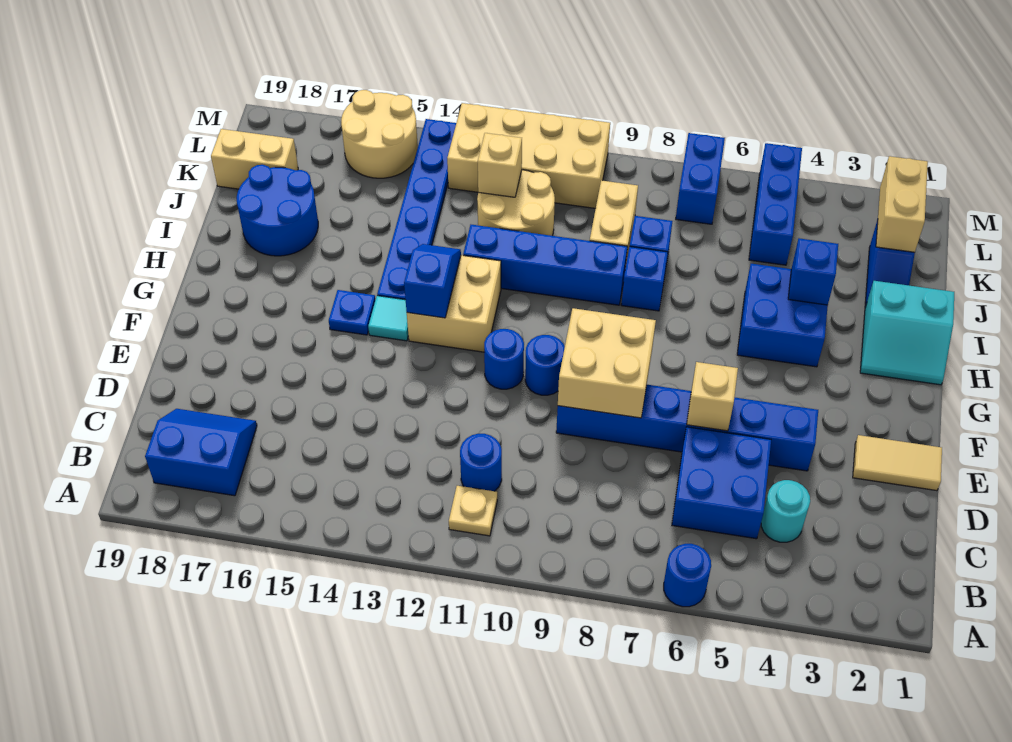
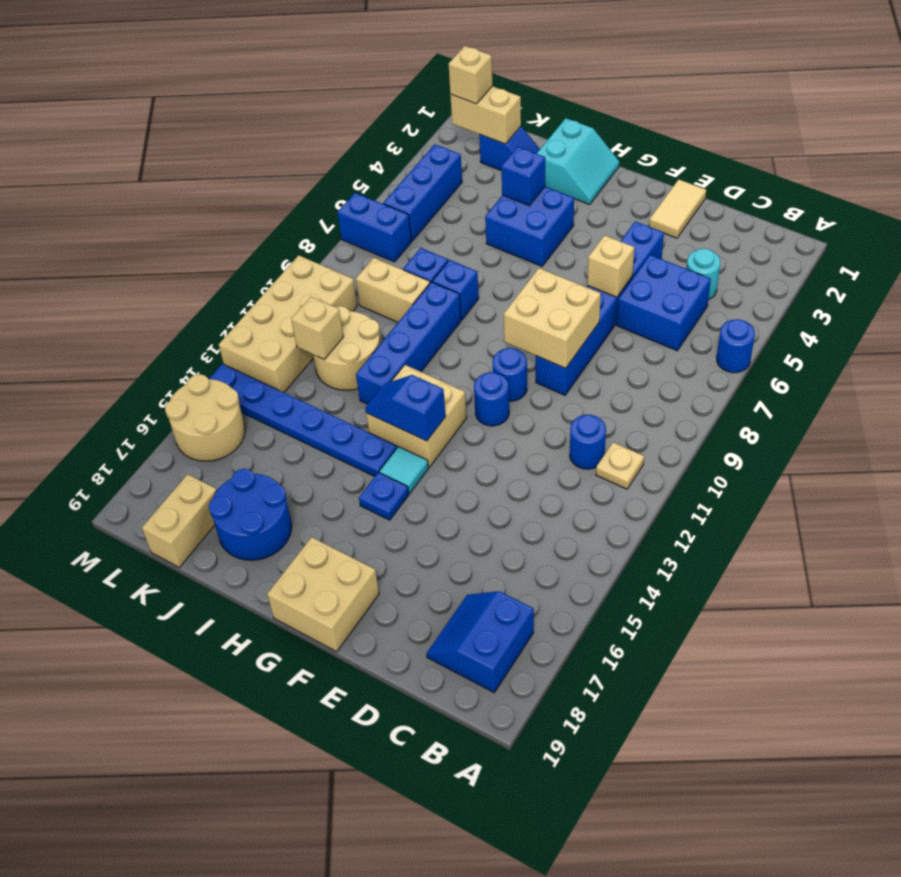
none -> tan 2x2 brick [267,537,379,652]
blue 1x3 brick [749,143,802,265] -> blue 1x3 brick turned to [383,144,462,241]
none -> tan 1x1 brick [449,46,493,104]

